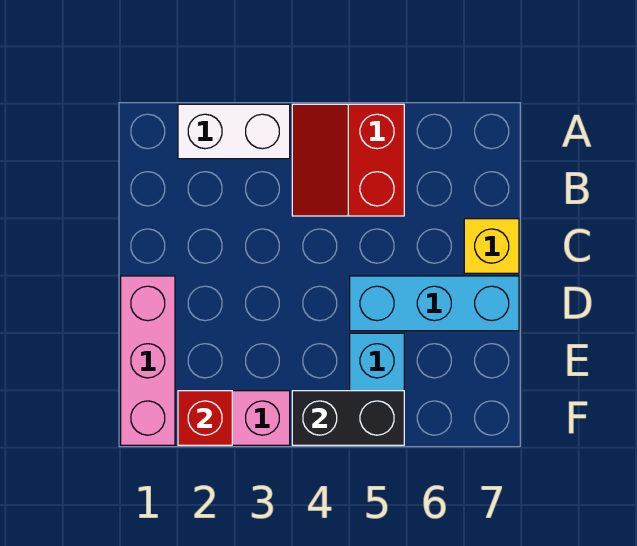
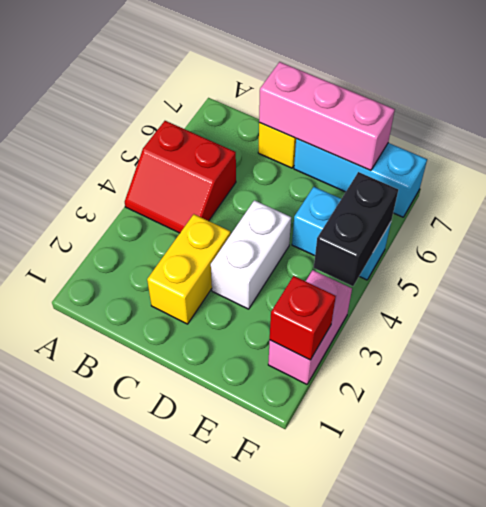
white 1x2 brick [178,104,290,159] -> white 1x2 brick moved to [211,200,291,309]
none -> yellow 1x2 brick [147,214,231,324]
pink 1x3 brick [121,276,175,445] -> pink 1x3 brick moved to [259,62,395,171]
cyan 1x3 brick [350,276,519,331] -> cyan 1x3 brick turned to [294,139,427,217]

